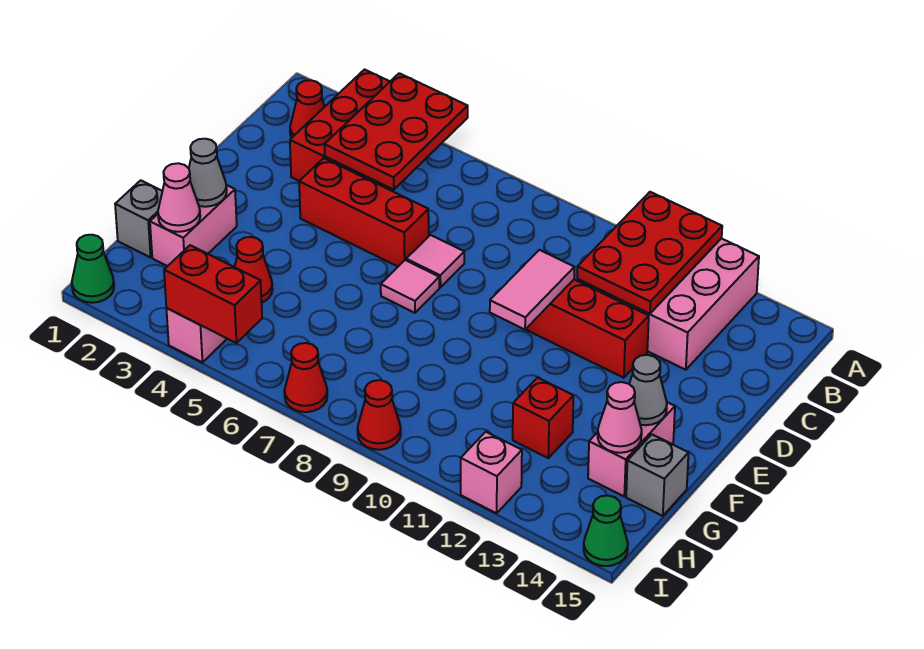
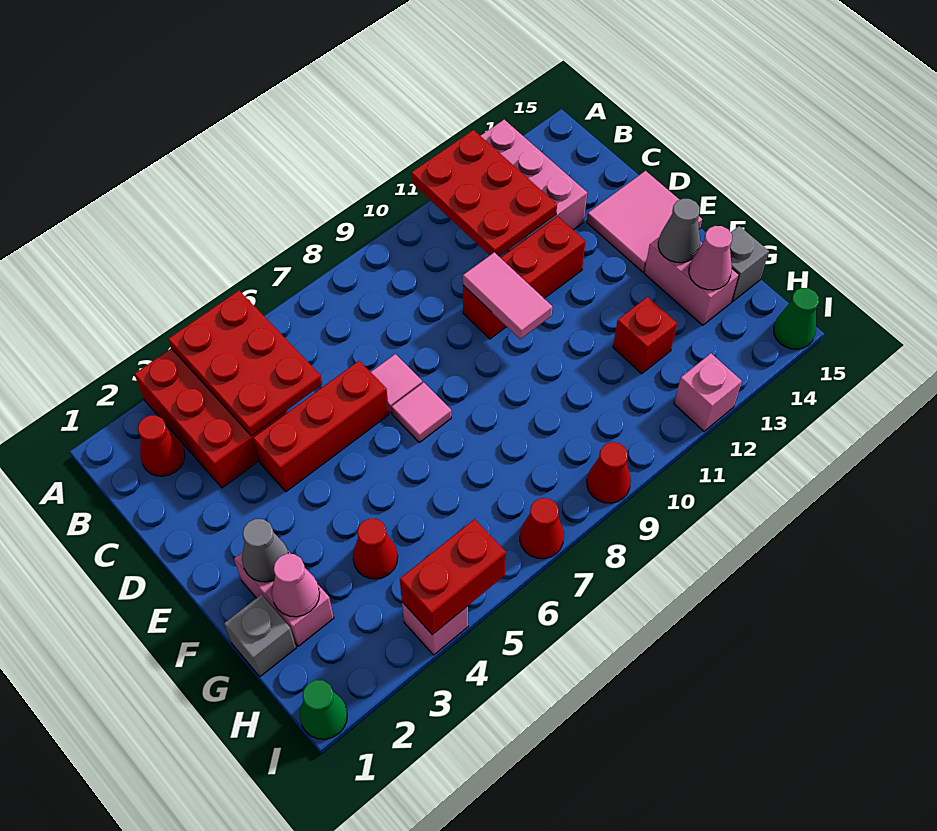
none -> pink 2x2 tile [587,171,702,272]

